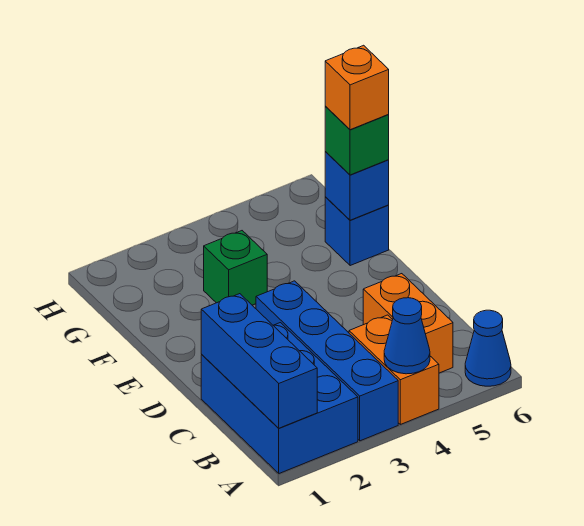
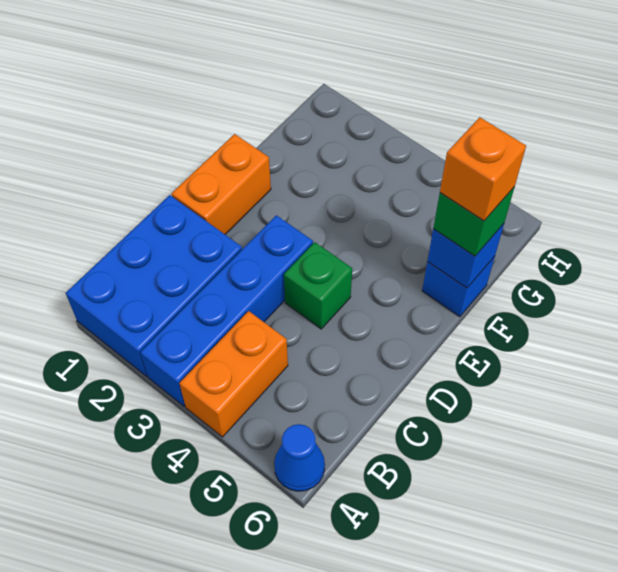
blue 1x3 brick [201,294,317,428] -> none
blue 1x1 cone [384,298,430,374] -> none
orange 1x2 brick [363,274,453,373] -> orange 1x2 brick moved to [172,134,271,234]
green 1x1 brick [204,231,267,305] -> green 1x1 brick moved to [284,242,352,329]

